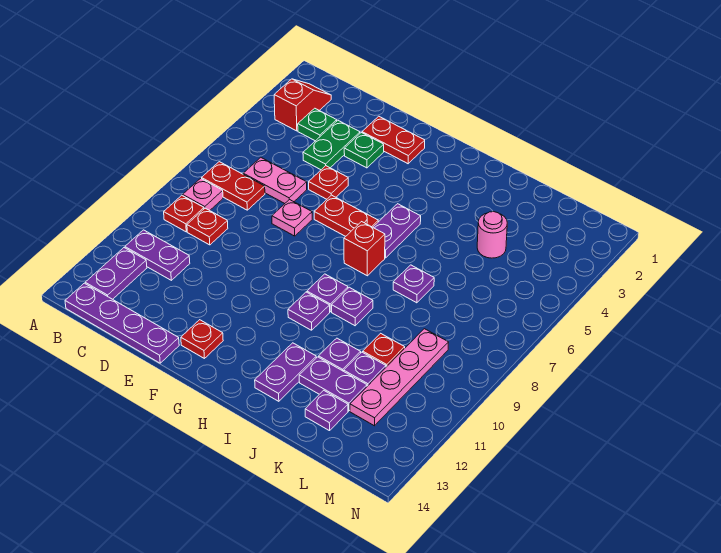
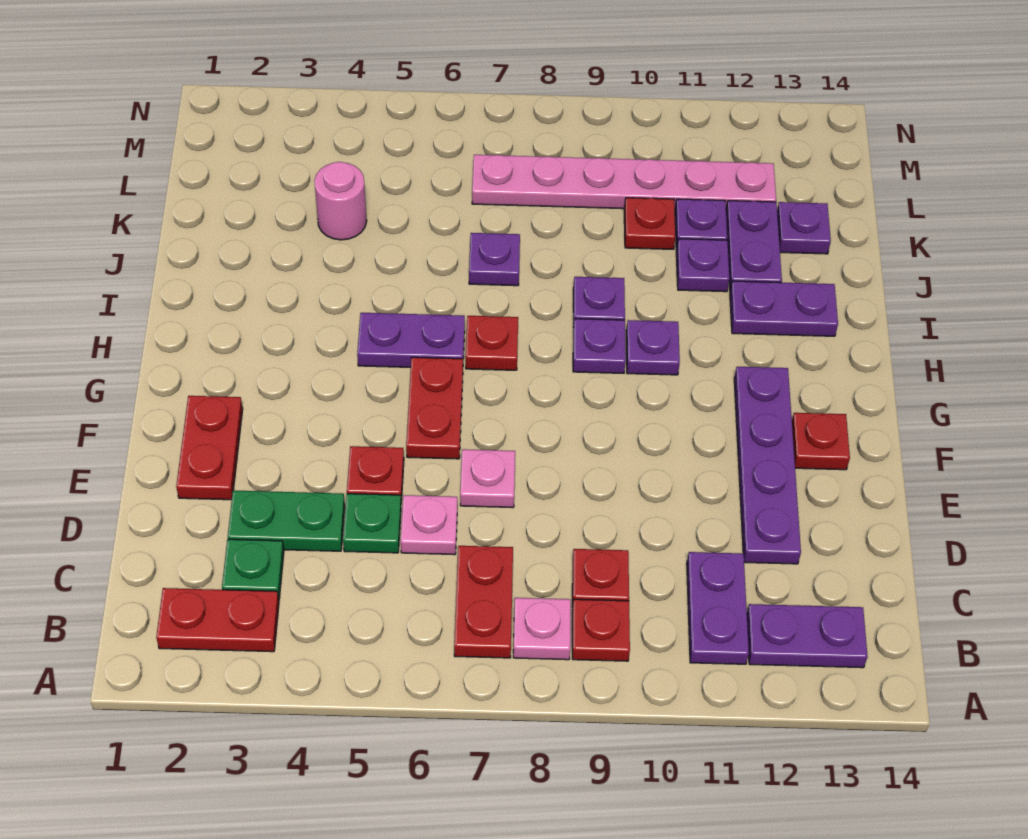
red 1x2 slope [274,79,331,131] -> red 1x2 plate [156,588,279,652]
purple 1x4 plate [65,283,179,363] -> purple 1x4 plate moved to [734,367,801,564]
pink 1x2 plate [243,158,307,203] -> pink 1x1 plate [401,495,457,555]
green 1x1 plate [344,133,384,168] -> green 1x1 plate moved to [343,494,401,553]
red 1x1 brick [344,222,385,276] -> red 1x1 plate [466,316,518,370]
pink 1x4 plate [350,329,449,426] -> pink 1x6 plate [472,155,776,209]

